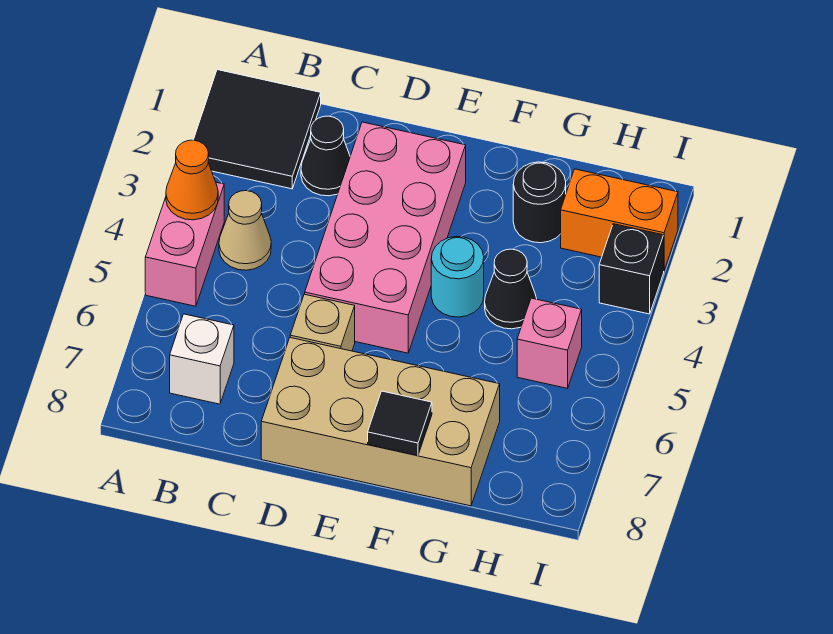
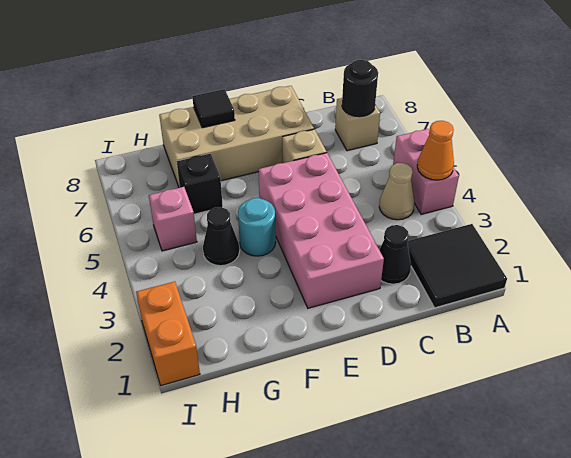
white 1x1 brick [170,314,234,404] -> tan 1x1 brick [335,98,380,151]
black 1x1 round brick [513,162,566,243] -> black 1x1 round brick moved to [342,60,378,117]
orange 1x2 brick [561,169,678,270] -> orange 1x2 brick turned to [136,282,200,386]
black 1x1 brick [599,224,664,314] -> black 1x1 brick moved to [177,153,223,214]

